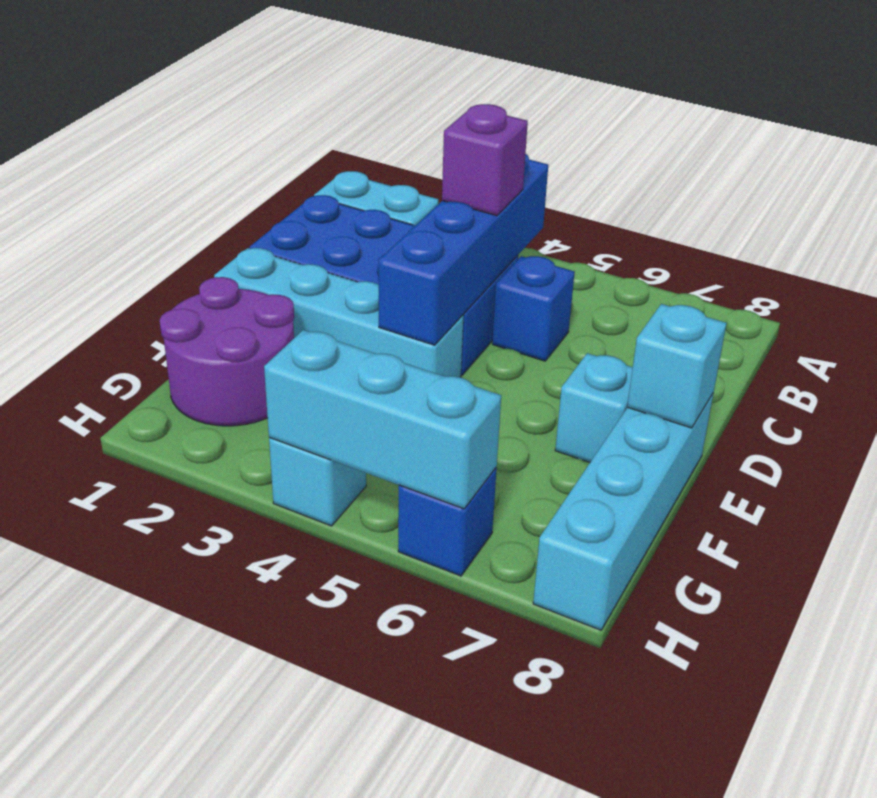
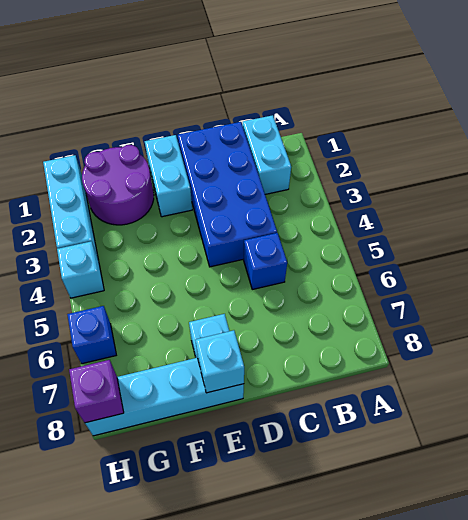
blue 1x4 brick [378,154,548,345] -> none
purple 1x1 brick [442,104,528,216] -> purple 1x1 brick moved to [69,360,124,423]
cyan 1x4 brick [214,248,463,377] -> cyan 1x2 brick [145,135,192,217]
cyan 1x3 brick [264,330,501,509] -> cyan 1x3 brick moved to [43,155,98,258]

